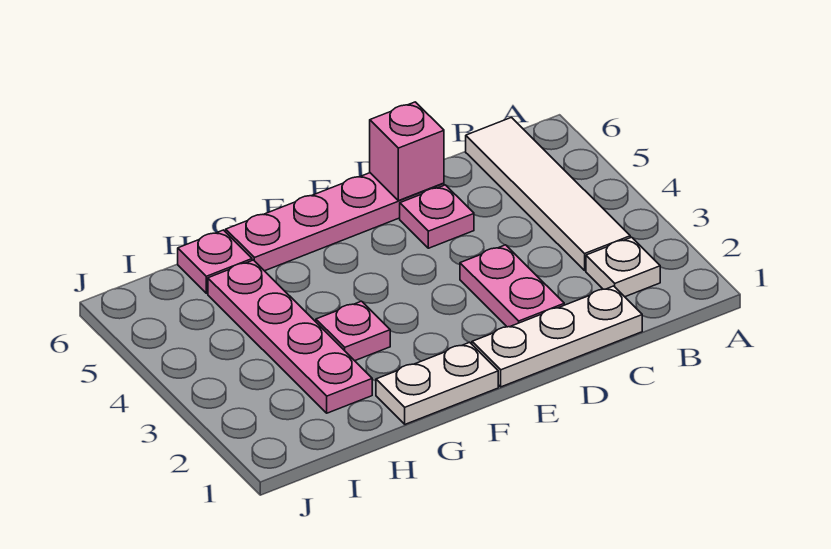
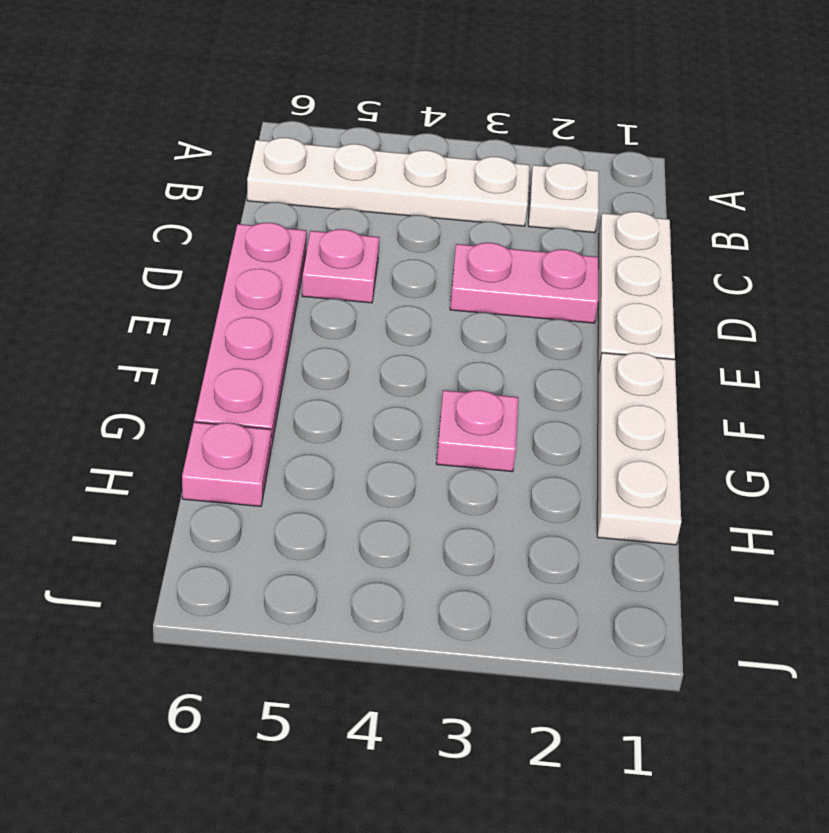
white 1x4 tile [466,117,630,270] -> white 1x4 plate [247,138,529,226]
pink 1x1 brick [370,102,444,201] -> none
white 1x2 plate [376,342,498,424] -> white 1x3 plate [597,353,681,545]
pink 1x4 plate [208,260,372,413] -> none

